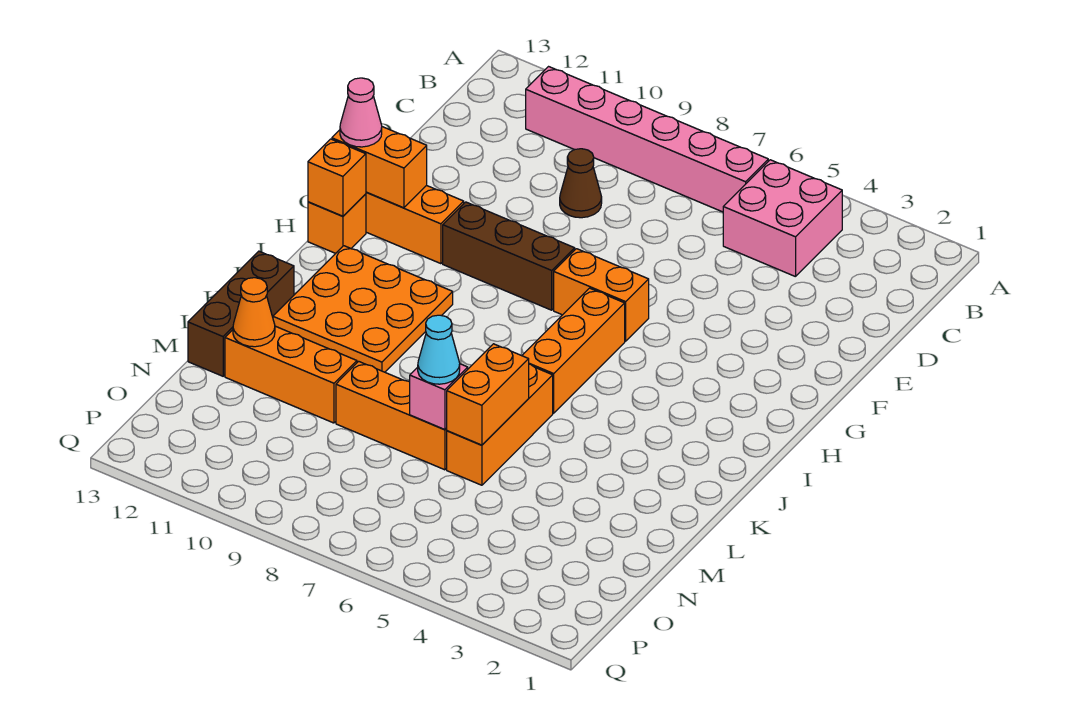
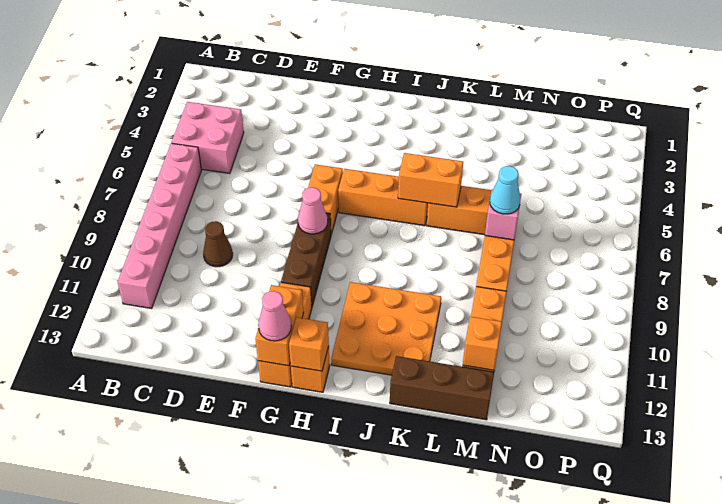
none -> pink 1x1 cone [298,187,328,234]
orange 1x2 brick [447,344,529,445] -> orange 1x2 brick moved to [398,153,463,207]
orange 1x1 cone [233,278,275,347] -> orange 1x1 brick [463,317,502,370]

